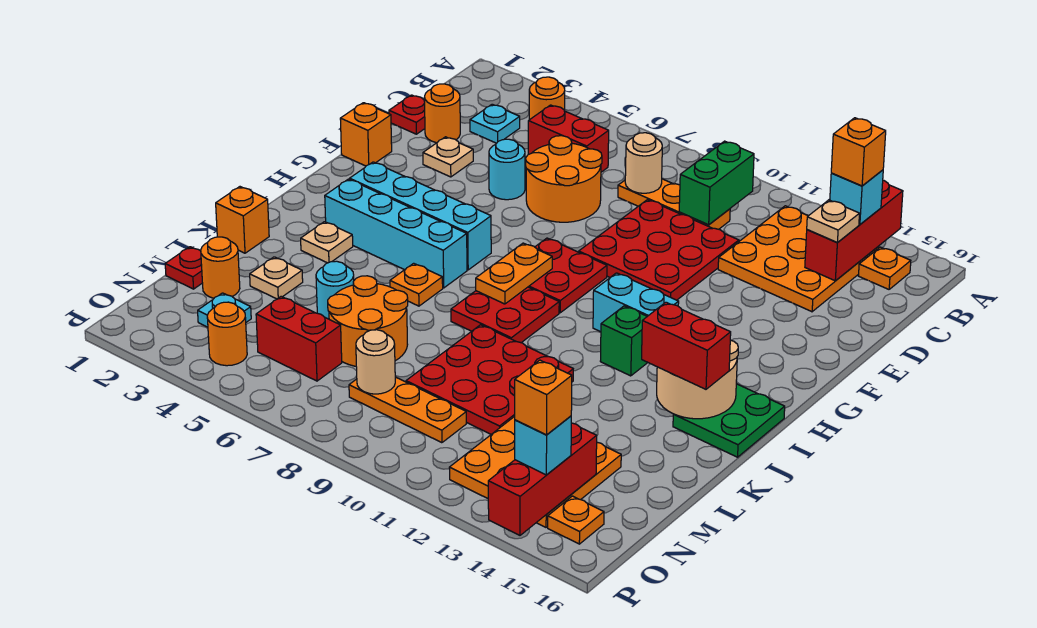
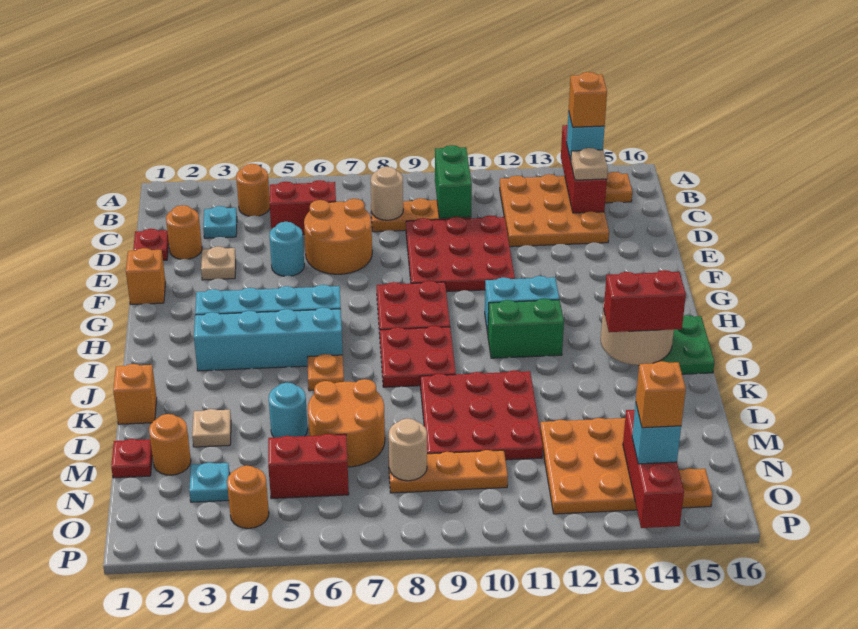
orange 1x2 plate [476,243,552,304] -> none
green 1x1 brick [600,306,648,376] -> green 1x2 brick [488,299,564,358]
tan 1x1 plate [301,222,353,263] -> none

